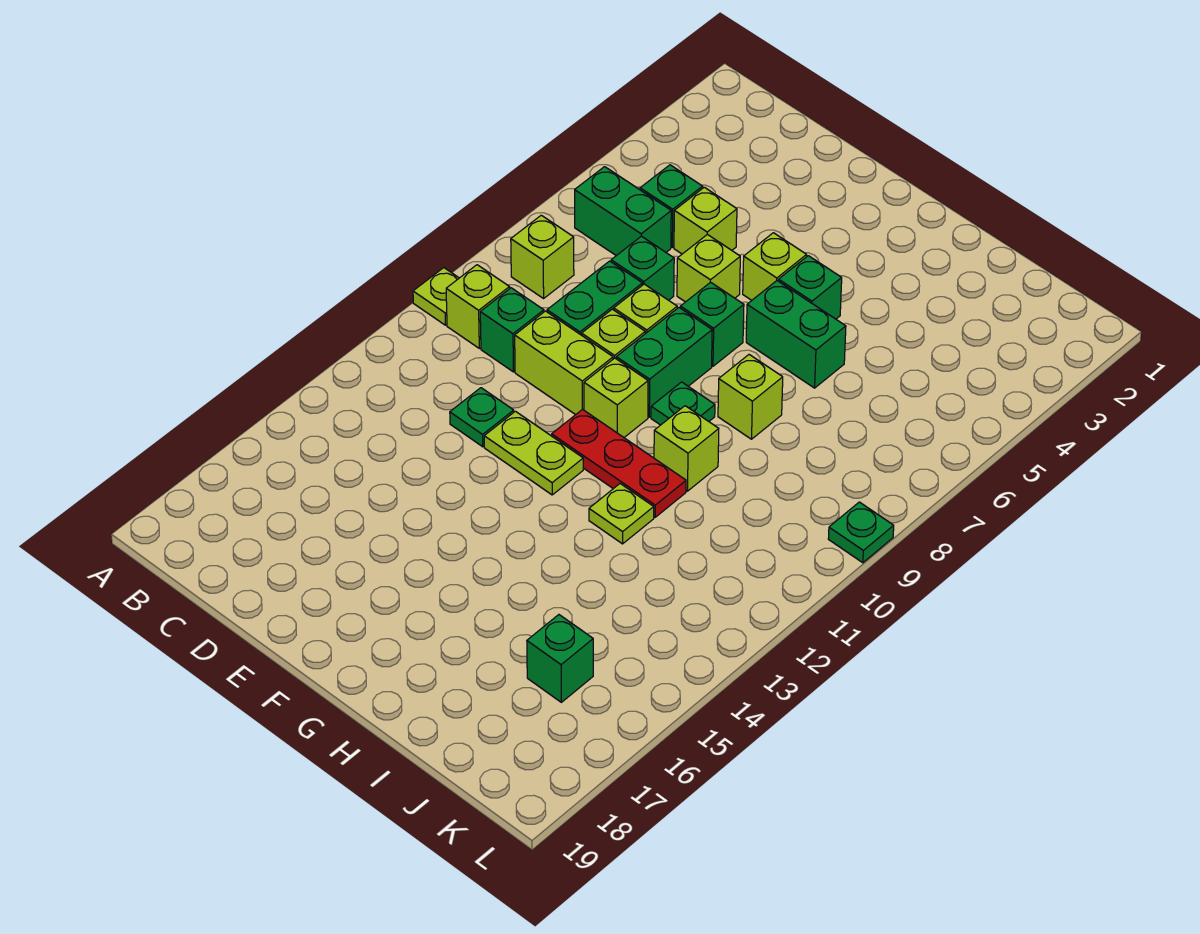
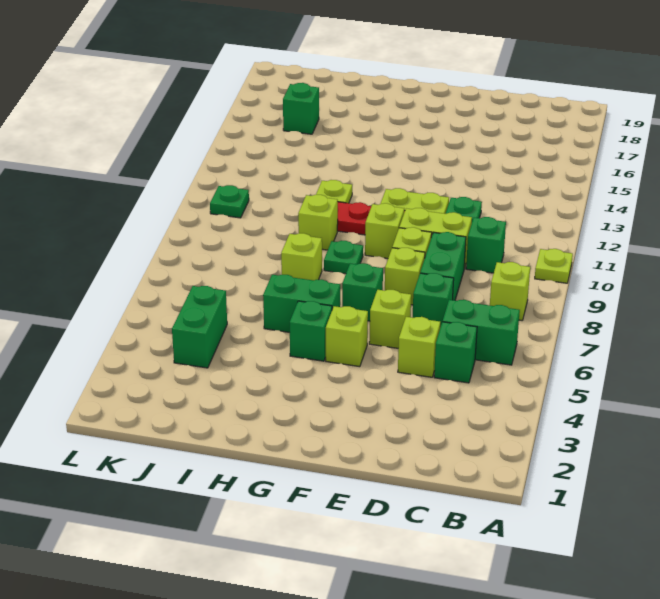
lime 1x1 brick [446,265,510,348] -> none
green 1x2 brick [616,308,712,417] -> green 1x2 brick moved to [172,286,227,368]
green 1x1 plate [828,502,894,563] -> green 1x1 plate moved to [210,185,249,218]

